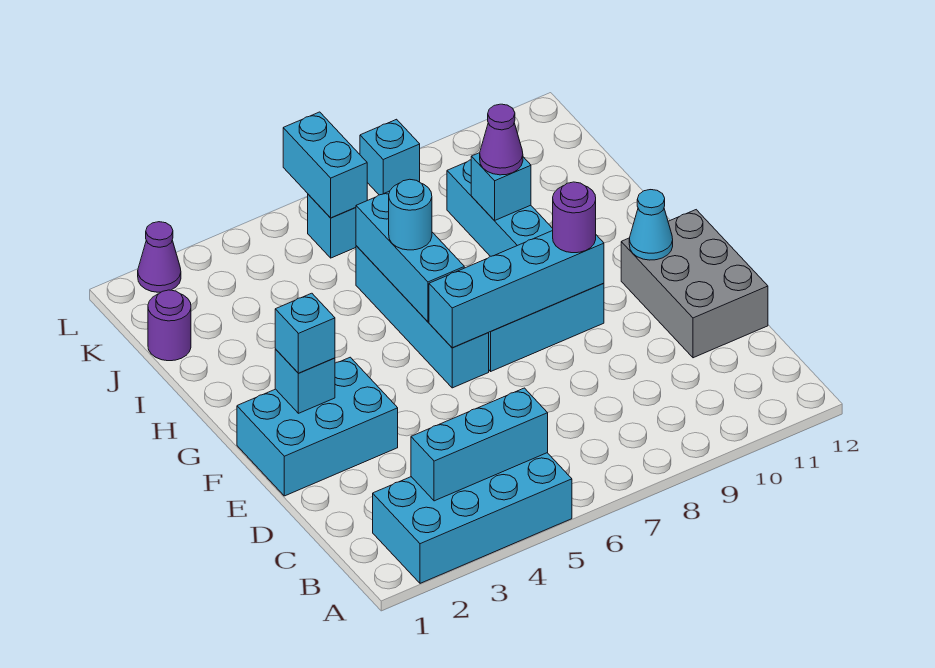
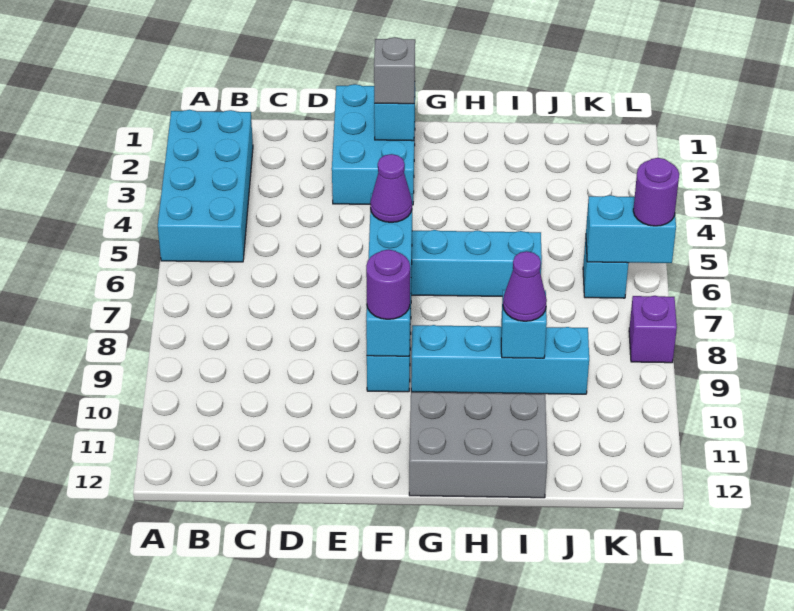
cyan 1x3 brick [411,388,548,501] -> none
grey 2x3 brick [621,210,768,358] -> grey 2x3 brick moved to [409,392,547,498]
cyan 1x1 brick [275,293,335,373] -> grey 1x1 brick [374,37,415,104]
cyan 1x1 cone [629,190,673,260] -> none
cyan 1x3 brick [356,191,464,322] -> none
cyan 1x1 round brick [389,179,432,250] -> none
purple 1x1 round brick [148,290,191,361] -> purple 1x1 round brick moved to [633,158,679,226]
purple 1x1 cone [138,222,181,292] -> purple 1x1 cone moved to [370,154,412,222]
cyan 1x1 brick [360,119,420,195] -> purple 1x1 brick [629,296,677,363]

